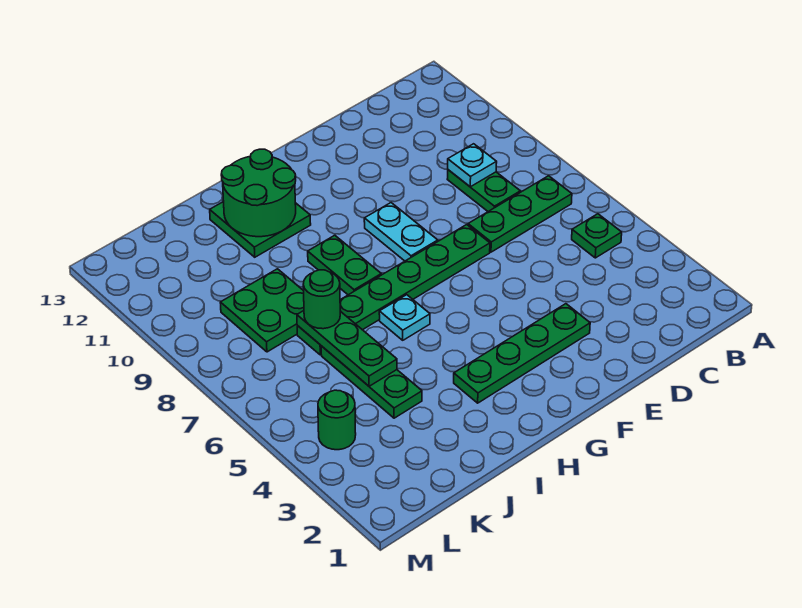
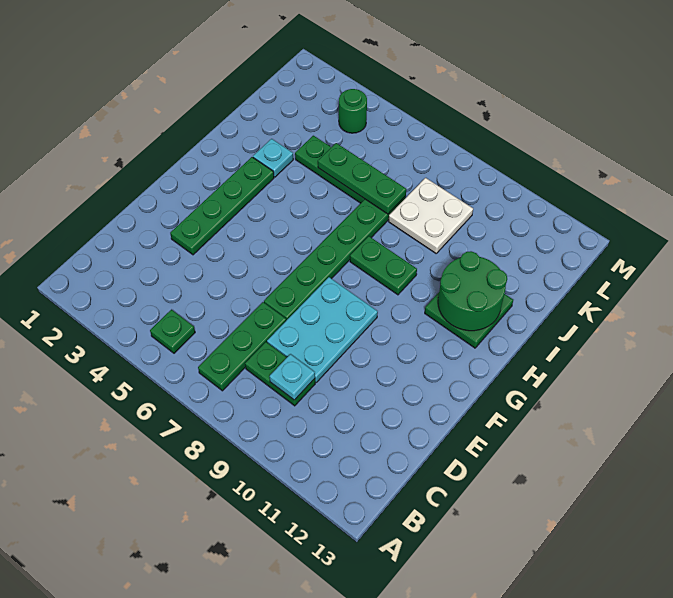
cyan 1x2 plate [364,203,438,261] -> cyan 2x3 plate [267,277,378,382]
cyan 1x1 plate [379,295,430,340] -> cyan 1x1 plate moved to [253,139,293,177]
green 1x1 round brick [303,270,340,329] -> none
green 2x2 plate [220,269,304,352] -> white 2x2 plate [389,178,473,253]

